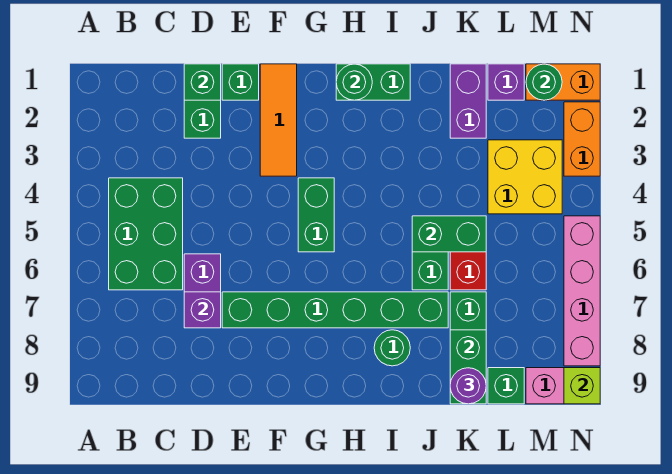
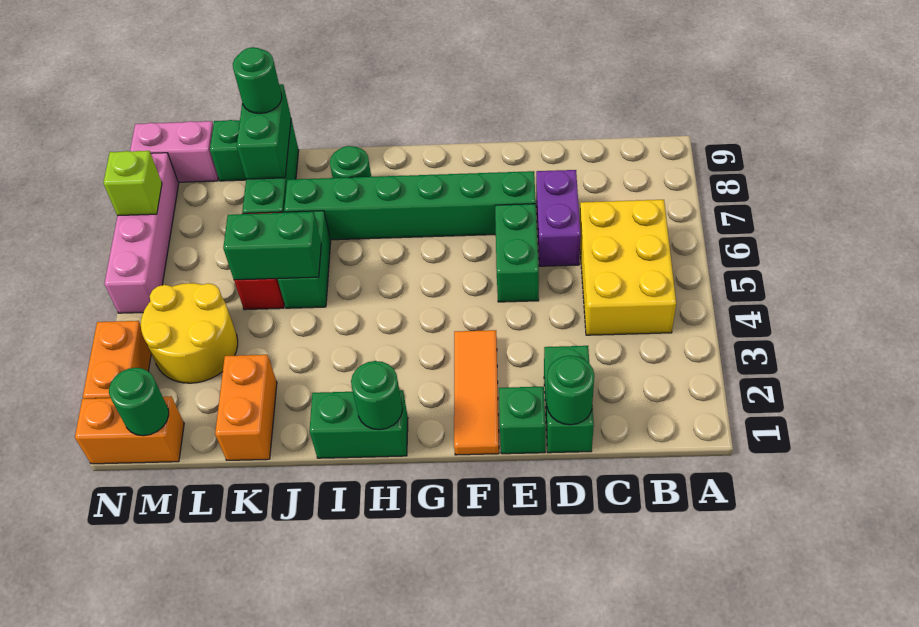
green 2x3 brick [109,178,183,290] -> yellow 2x3 brick [580,200,676,335]
green 1x1 brick [184,64,221,100] -> green 1x1 round brick [547,356,594,425]
purple 1x1 brick [184,292,221,328] -> none
green 1x2 brick [298,178,334,252] -> green 1x2 brick moved to [495,204,539,302]
purple 1x2 brick [450,64,486,138] -> orange 1x2 brick [215,355,277,460]
purple 1x1 round brick [450,368,486,404] -> green 1x1 round brick [233,47,282,114]
purple 1x1 brick [488,64,524,100] -> none
yellow 2x2 brick [488,140,562,214] -> yellow 2x2 round brick [141,283,238,383]
lime 1x1 brick [564,368,600,404] -> lime 1x1 brick moved to [103,151,162,216]

